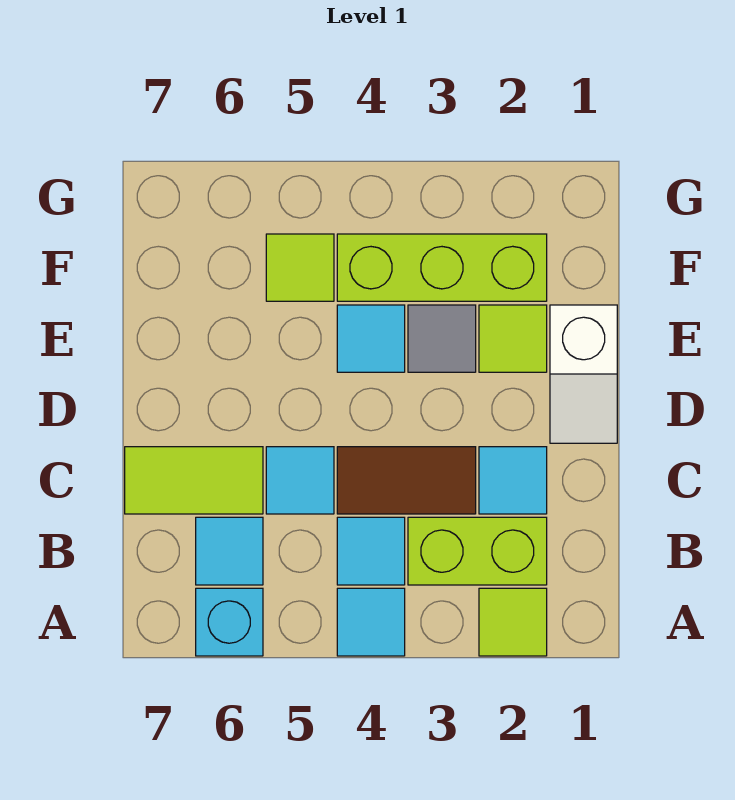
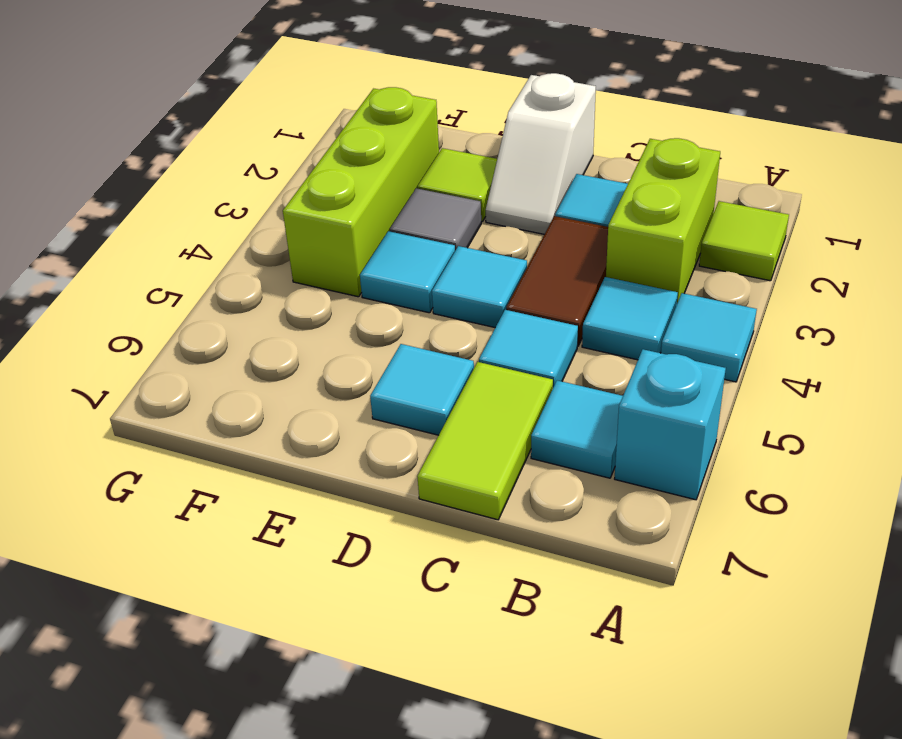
white 1x2 slope [550,305,617,443] -> white 1x2 slope turned to [486,73,596,234]
none -> cyan 1x1 tile [432,246,527,328]
none -> cyan 1x1 tile [370,344,474,435]
lime 1x1 tile [266,234,334,301] -> none

